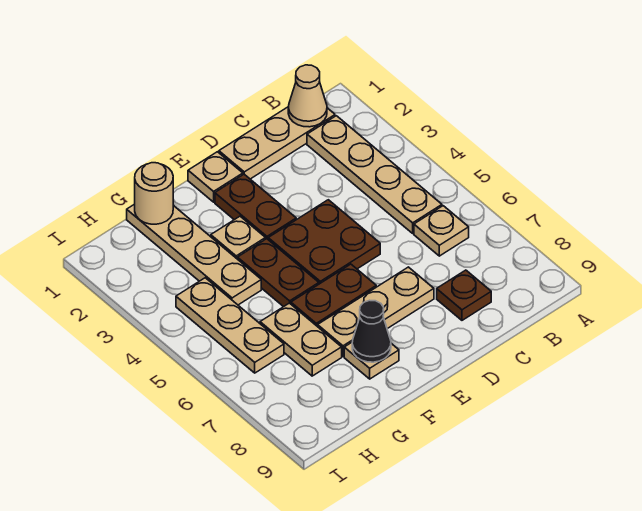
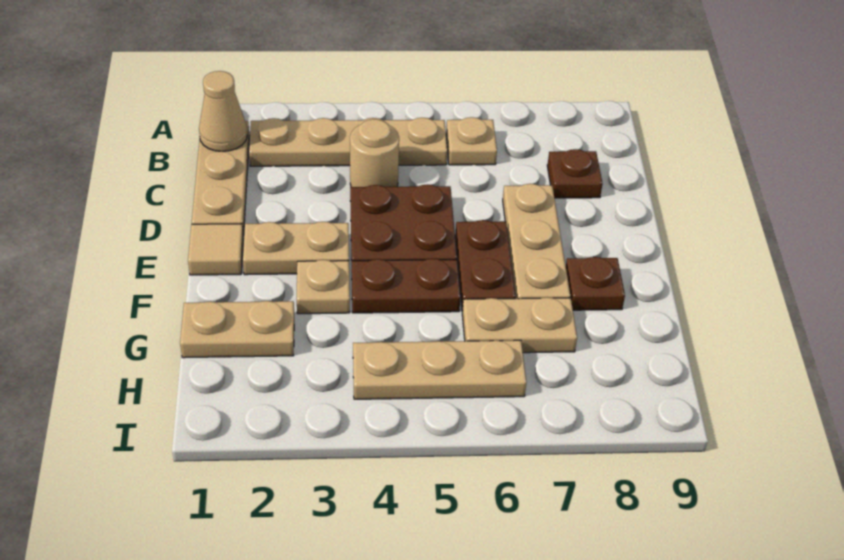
tan 1x1 plate [188,152,243,202] -> tan 1x1 tile [188,224,243,275]
brown 1x2 plate [215,174,296,239] -> tan 1x2 plate [243,222,349,275]
tan 1x1 plate [344,343,399,379] -> brown 1x1 plate [566,257,625,310]
black 1x1 cone [352,300,391,362] -> none
tan 1x4 plate [127,204,261,305] -> tan 1x2 plate [180,301,294,358]
tan 1x1 round brick [135,163,173,224] -> tan 1x1 round brick moved to [350,119,399,187]

